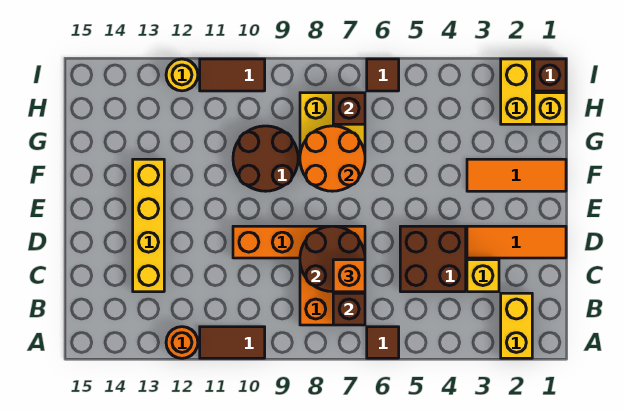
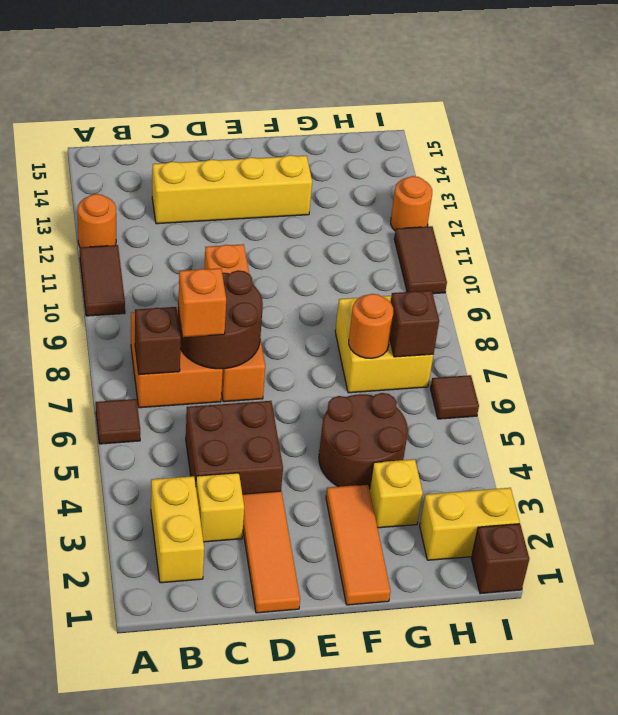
yellow 1x2 brick [501,293,532,358] -> yellow 1x2 brick turned to [151,476,204,583]
orange 2x2 round brick [300,126,365,191] -> orange 1x1 round brick [349,294,393,358]
brown 2x2 round brick [233,126,298,191] -> brown 2x2 round brick moved to [319,393,408,489]
yellow 1x1 brick [534,93,566,124] -> yellow 1x1 brick moved to [370,459,423,528]
yellow 1x1 round brick [166,59,198,91] -> orange 1x1 round brick [391,176,432,231]

